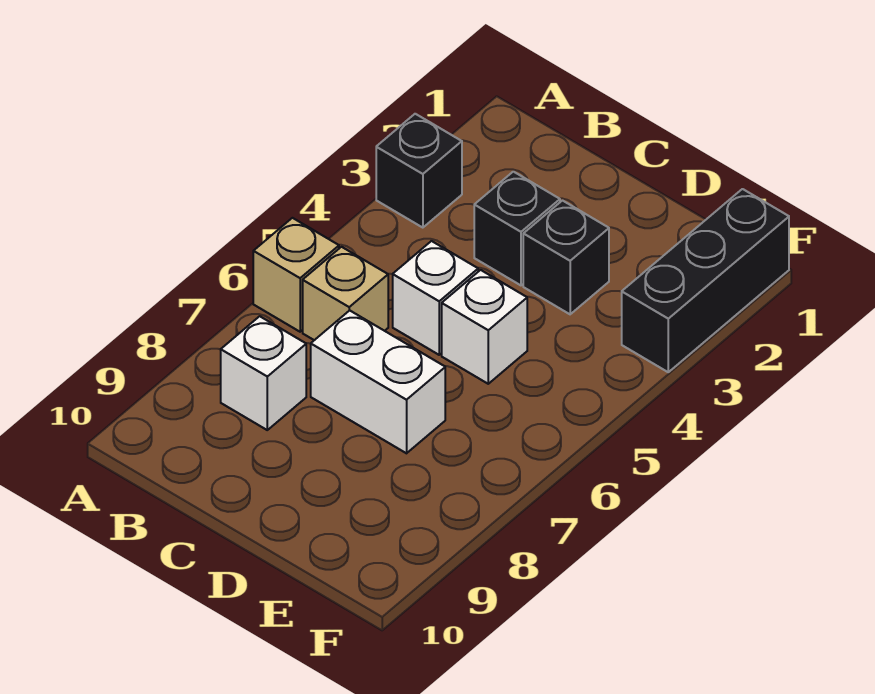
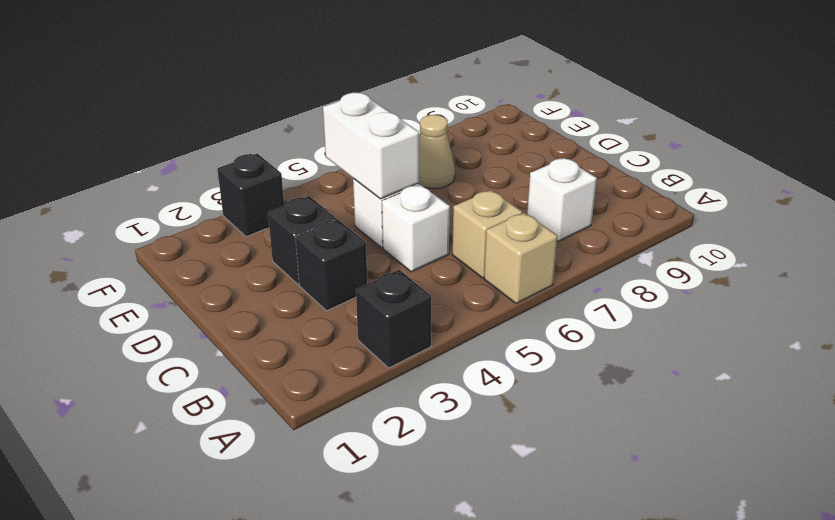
white 1x2 brick [311,310,445,453] -> white 1x2 brick moved to [323,93,419,199]
none -> tan 1x1 cone [419,115,455,189]
black 1x3 brick [622,189,789,372] -> black 1x1 brick [217,154,284,237]

